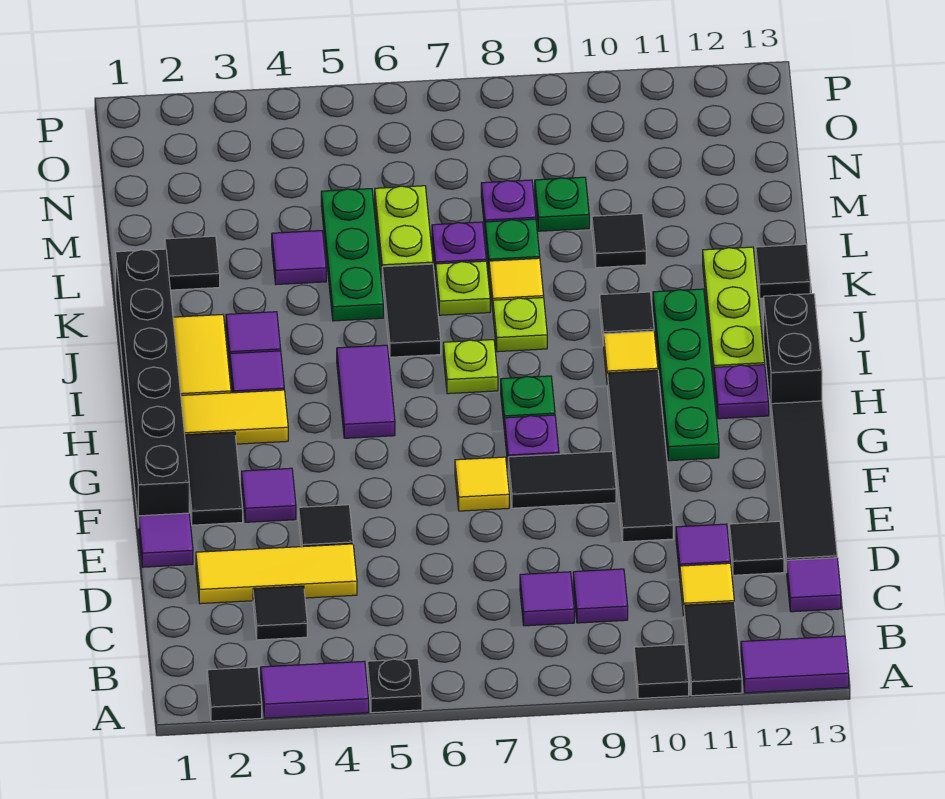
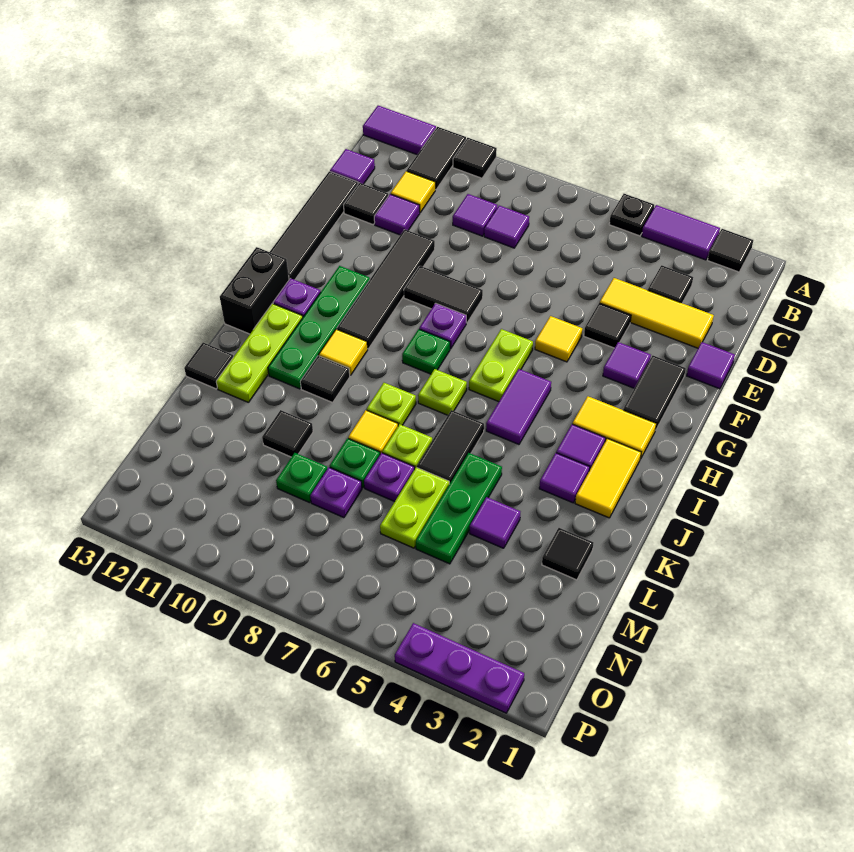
black 1x6 brick [116,249,189,528] -> none
yellow 1x1 tile [455,457,509,511] -> yellow 1x1 tile moved to [535,316,582,362]
none -> lime 1x2 plate [469,329,533,402]
none -> purple 1x3 plate [395,623,524,713]

